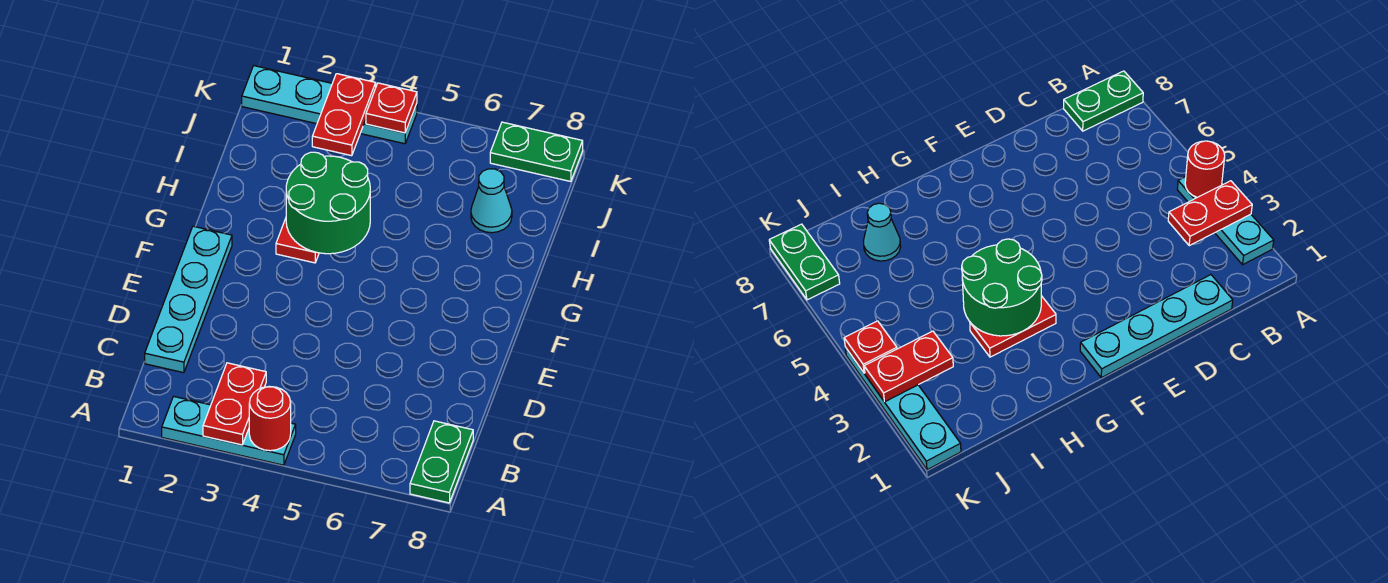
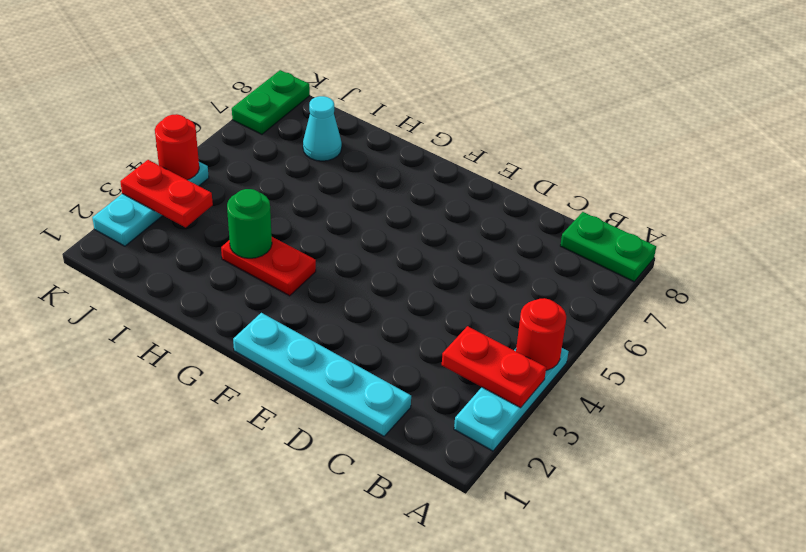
green 2x2 round brick [286,152,370,254] -> green 1x1 round brick [227,189,272,258]
cyan 1x4 plate [242,66,417,144] -> cyan 1x3 plate [92,162,209,246]
red 1x1 plate [366,83,417,133] -> red 1x1 round brick [155,114,199,180]

